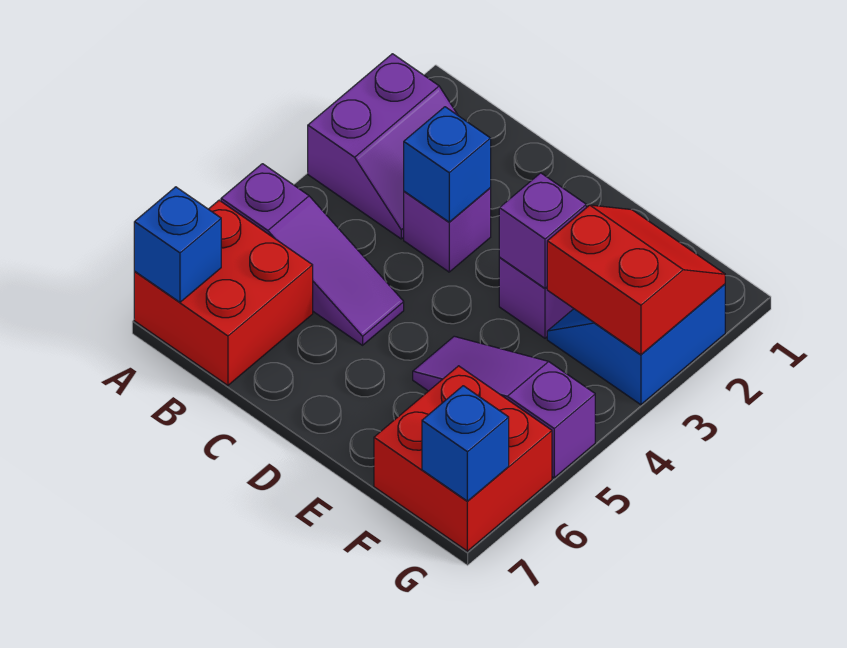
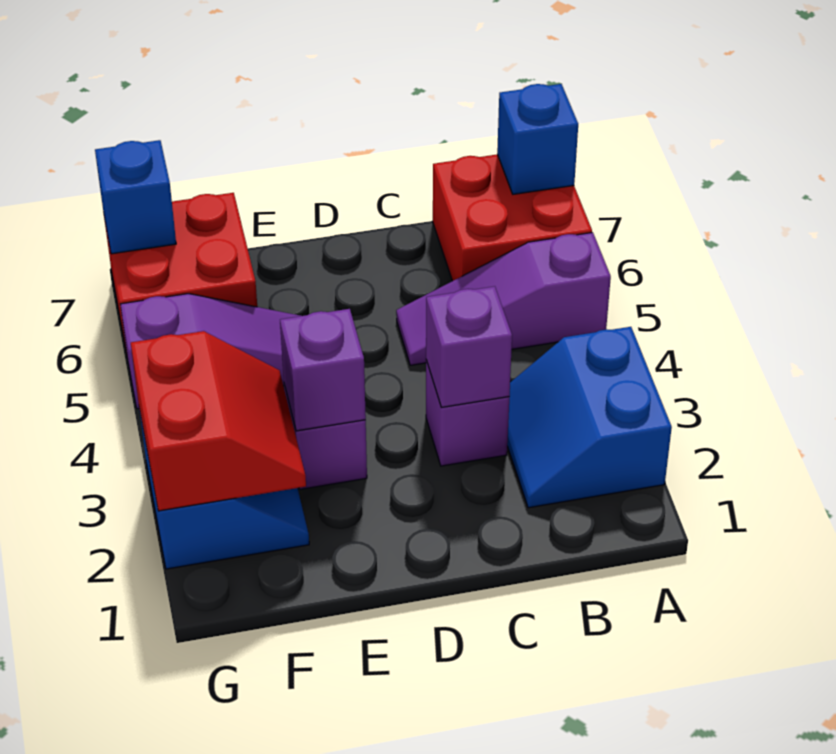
purple 2x2 slope [308,54,458,239] -> blue 2x2 slope [507,327,672,508]
blue 1x1 brick [404,107,491,222] -> purple 1x1 brick [426,286,512,407]
red 2x2 slope [547,205,725,355] -> red 2x2 slope turned to [131,331,306,511]

